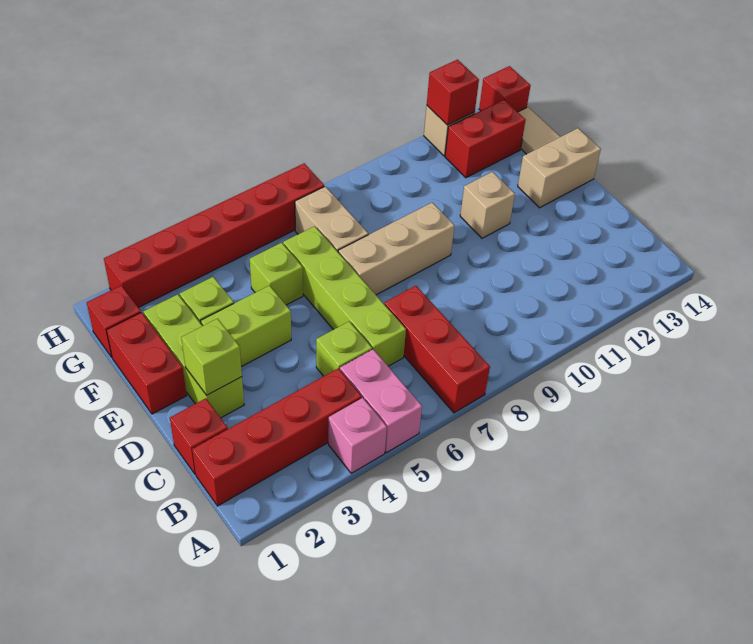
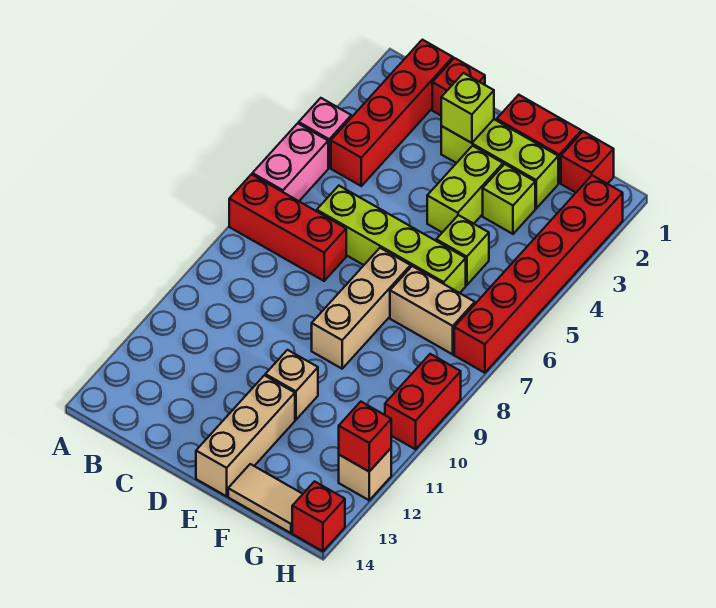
pink 1x2 brick [340,349,422,453] -> pink 1x2 brick turned to [252,123,328,201]
lime 1x1 brick [316,322,372,376] -> none
tan 1x2 brick [518,128,601,208] -> tan 1x3 brick [196,375,295,496]
red 1x2 brick [445,100,526,178] -> red 1x2 brick moved to [385,354,461,449]

